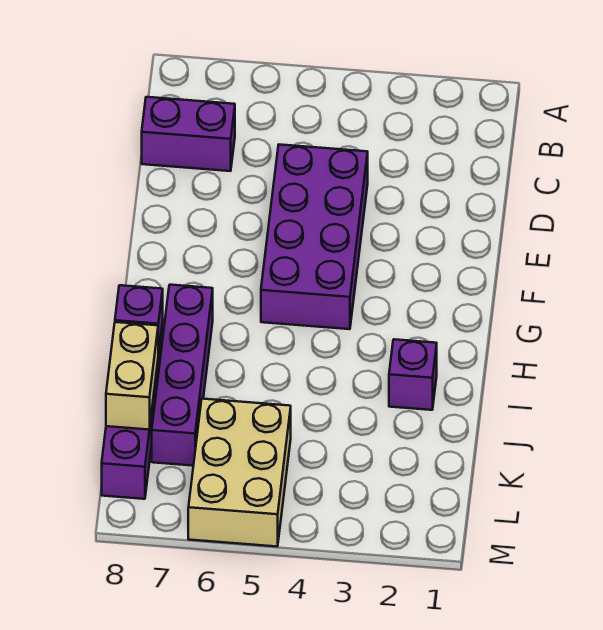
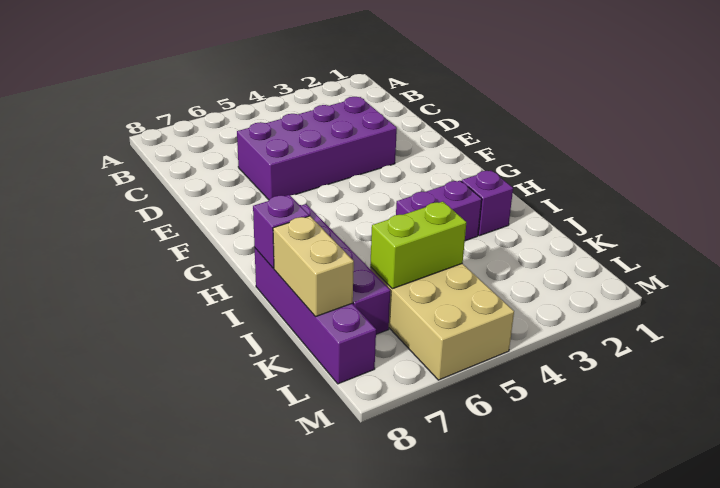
purple 1x2 brick [142,97,235,171] -> purple 1x2 brick moved to [396,181,482,241]
purple 2x4 brick [261,145,368,329] -> purple 2x4 brick turned to [237,97,397,200]
none -> lime 1x2 brick [370,202,466,289]

